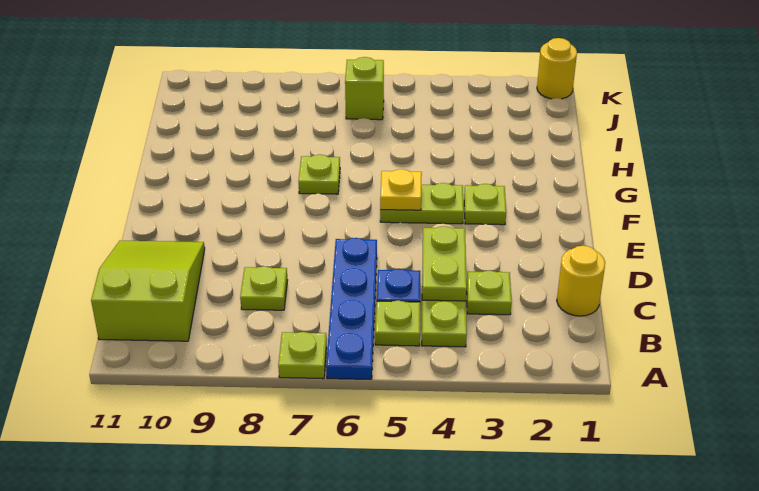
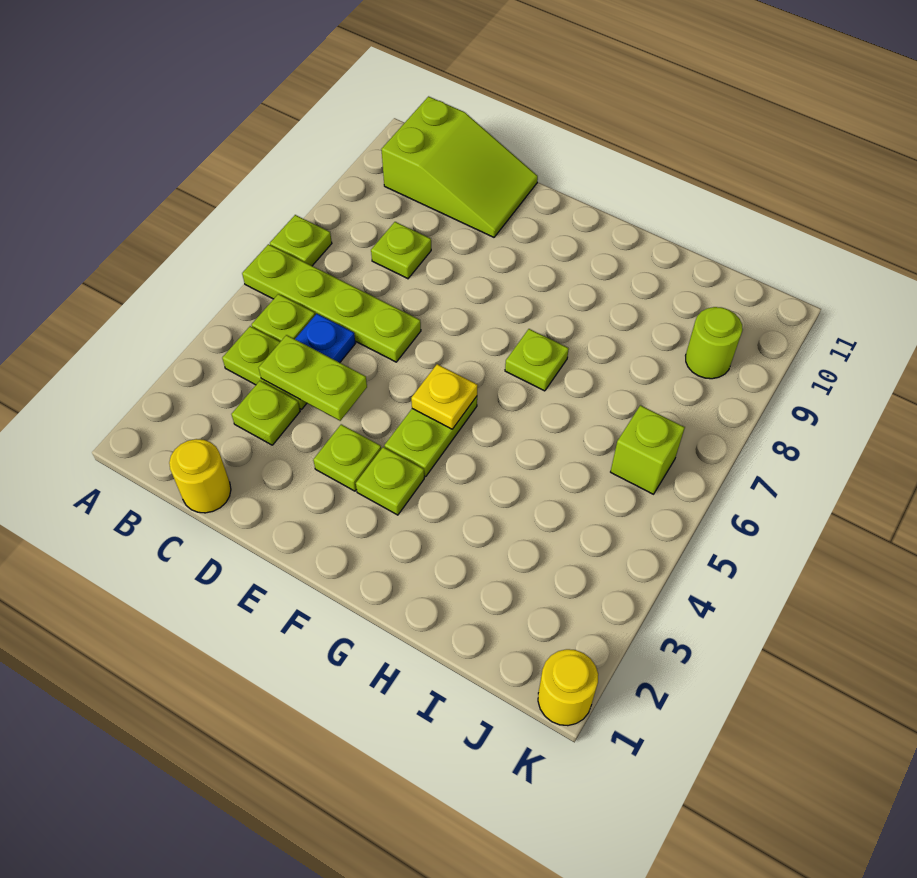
blue 1x4 plate [326,238,377,379] -> lime 1x4 plate [242,244,421,362]
none -> lime 1x1 plate [313,424,381,491]
none -> lime 1x1 round brick [686,307,742,379]

